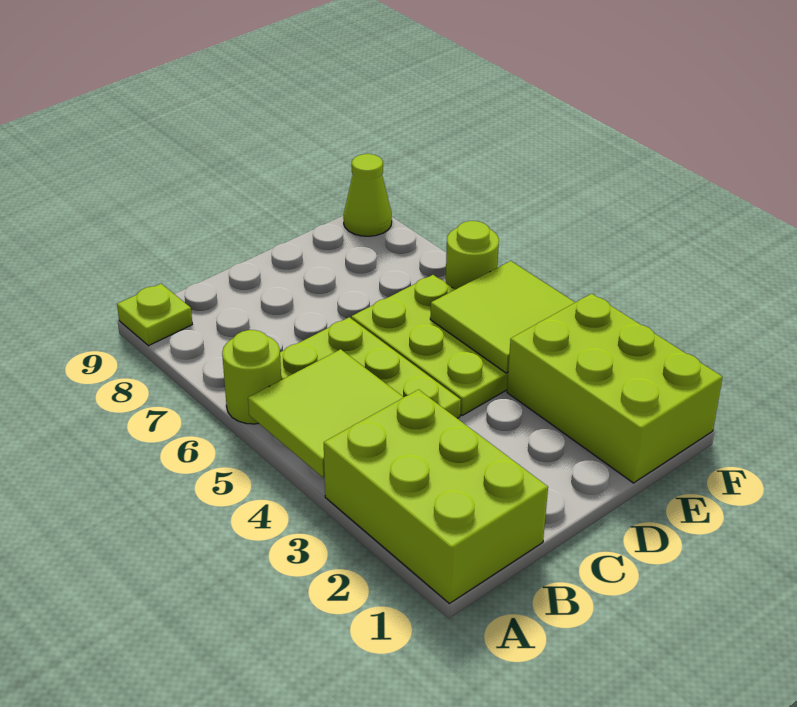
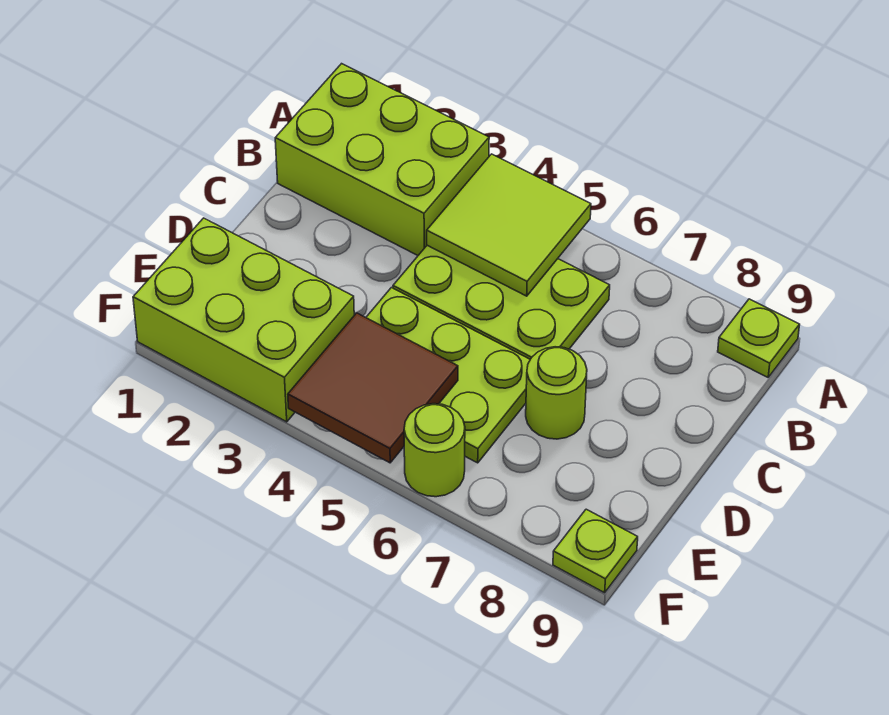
lime 1x1 round brick [222,330,281,424] -> lime 1x1 round brick moved to [526,347,587,439]
lime 2x2 tile [430,261,575,373] -> brown 2x2 tile [288,313,458,463]
lime 1x1 cone [343,154,392,236] -> lime 1x1 plate [553,509,638,593]

